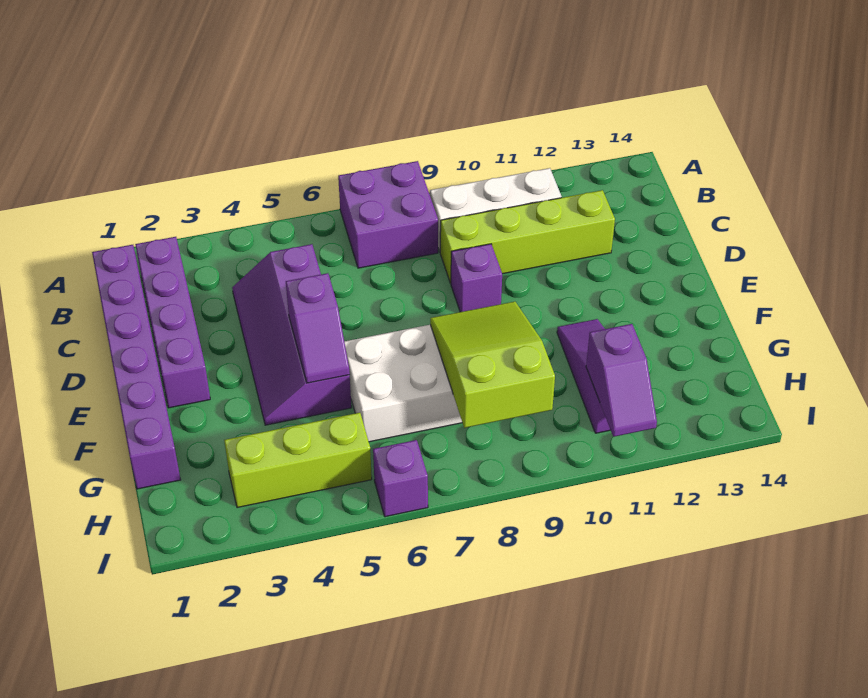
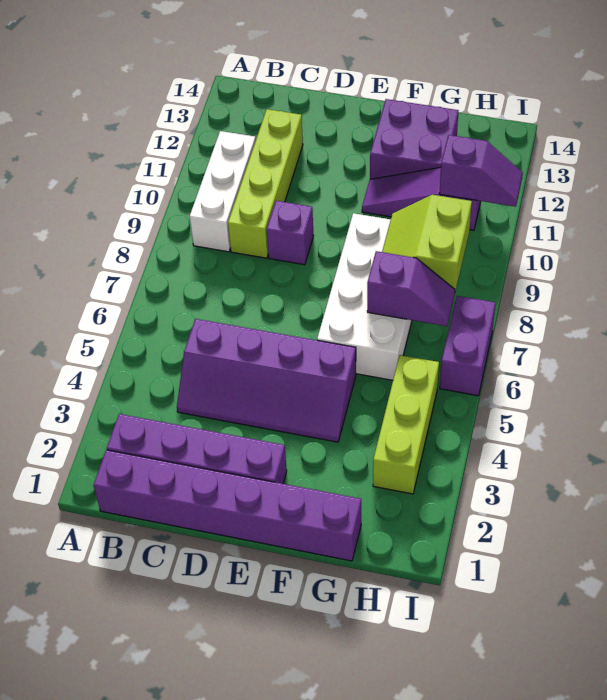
purple 2x2 brick [338,161,438,268] -> purple 2x2 brick moved to [370,99,459,179]
purple 1x2 slope [286,273,350,383] -> purple 1x2 slope moved to [367,251,455,326]
lime 2x3 slope [430,302,555,428] -> lime 2x2 slope [382,195,472,291]
purple 1x1 brick [373,440,428,517] -> purple 1x2 brick [440,296,496,396]

